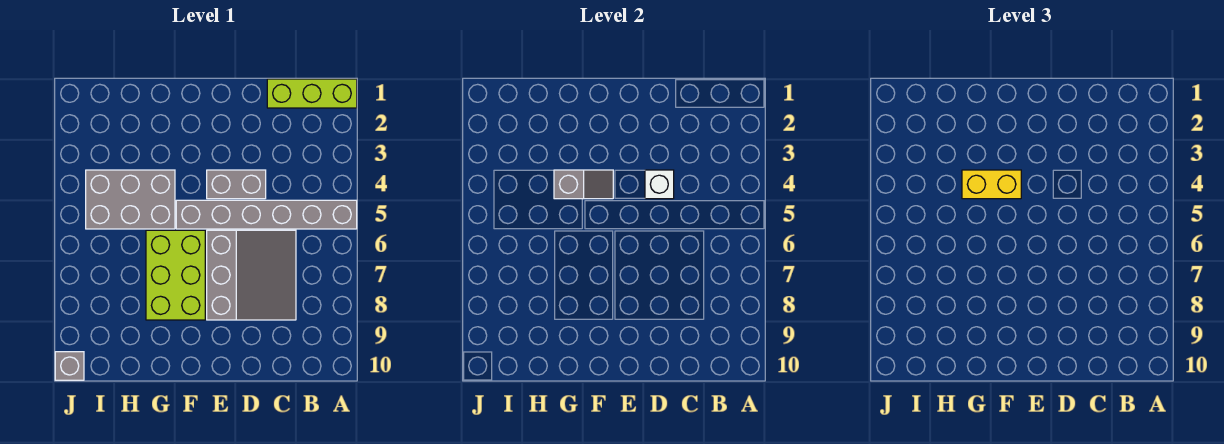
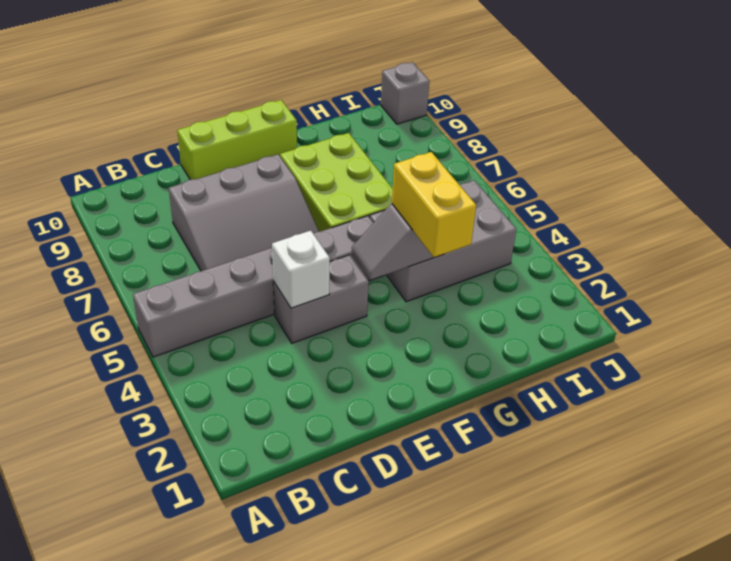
lime 1x3 brick [267,79,357,108] -> lime 1x3 brick moved to [177,100,297,180]
grey 3x3 slope [207,230,296,320] -> grey 3x3 slope turned to [169,154,319,271]
yellow 1x2 brick [962,170,1021,199] -> yellow 1x2 brick turned to [392,152,476,258]

